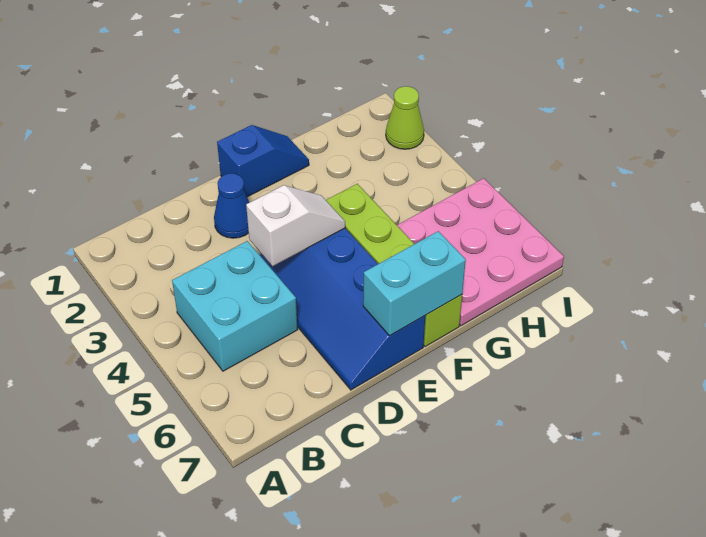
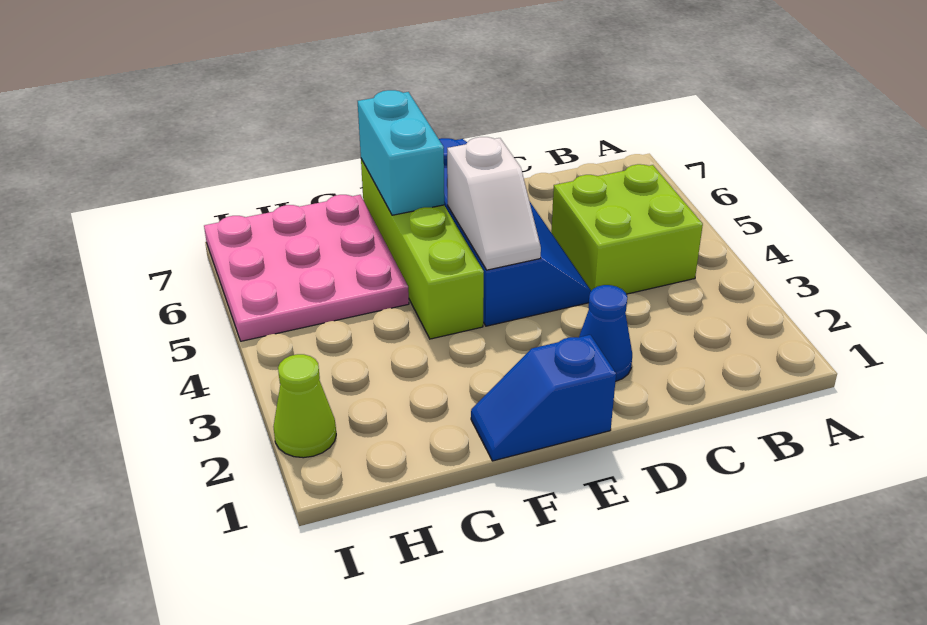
cyan 2x2 brick [172,241,298,371] -> lime 2x2 brick [551,164,703,294]
white 1x2 slope [246,185,345,266] -> white 1x2 slope turned to [447,137,541,270]
cyan 1x2 brick [363,231,466,336] -> cyan 1x2 brick turned to [358,90,444,215]

